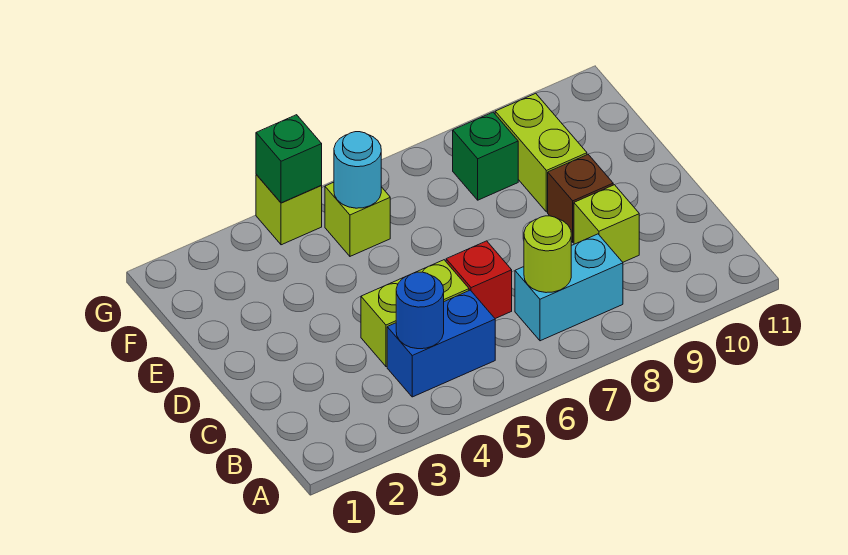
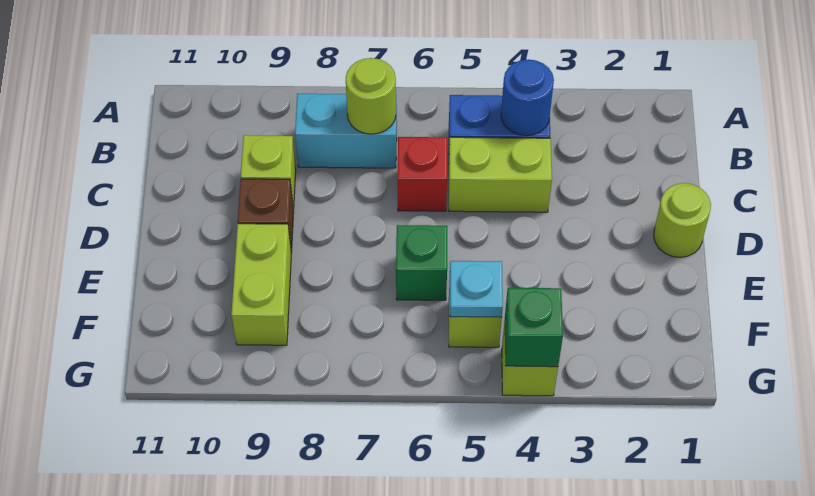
none -> lime 1x1 round brick [654,183,711,257]
cyan 1x1 round brick [334,132,381,208] -> cyan 1x1 plate [450,261,503,317]
green 1x1 brick [453,112,518,200] -> green 1x1 brick moved to [396,225,447,300]

